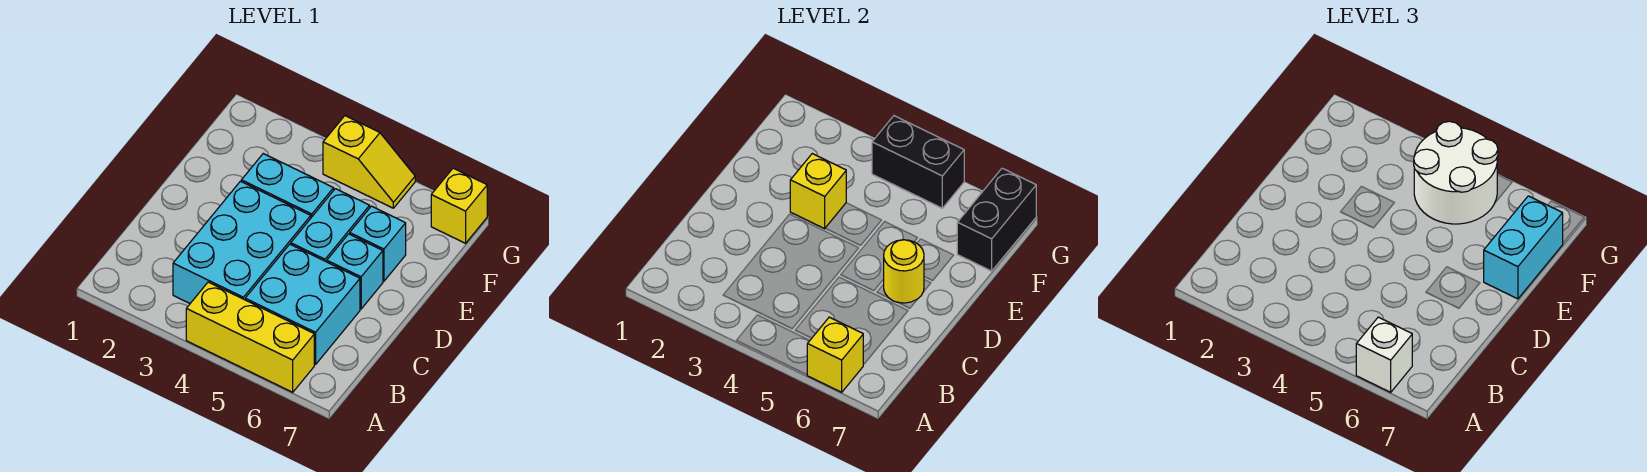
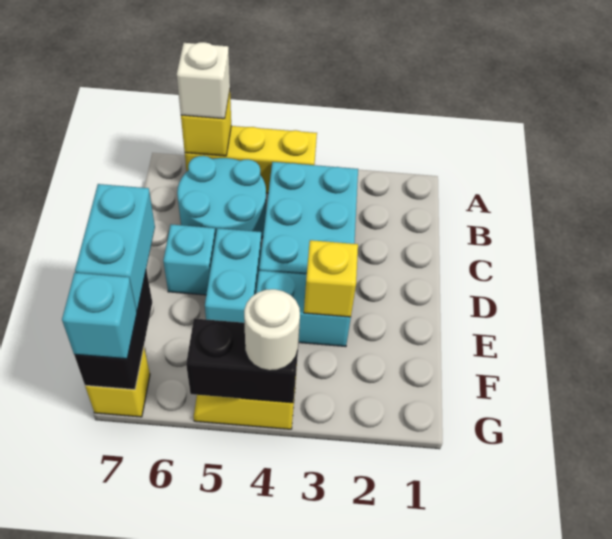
cyan 2x2 brick [245,244,360,365] -> cyan 2x2 round brick [177,156,266,239]
yellow 1x1 round brick [884,240,924,303] -> none
cyan 1x1 brick [350,206,406,281] -> cyan 1x1 brick moved to [62,273,137,359]
white 2x2 round brick [1414,121,1498,224] -> white 1x1 round brick [244,289,300,371]

